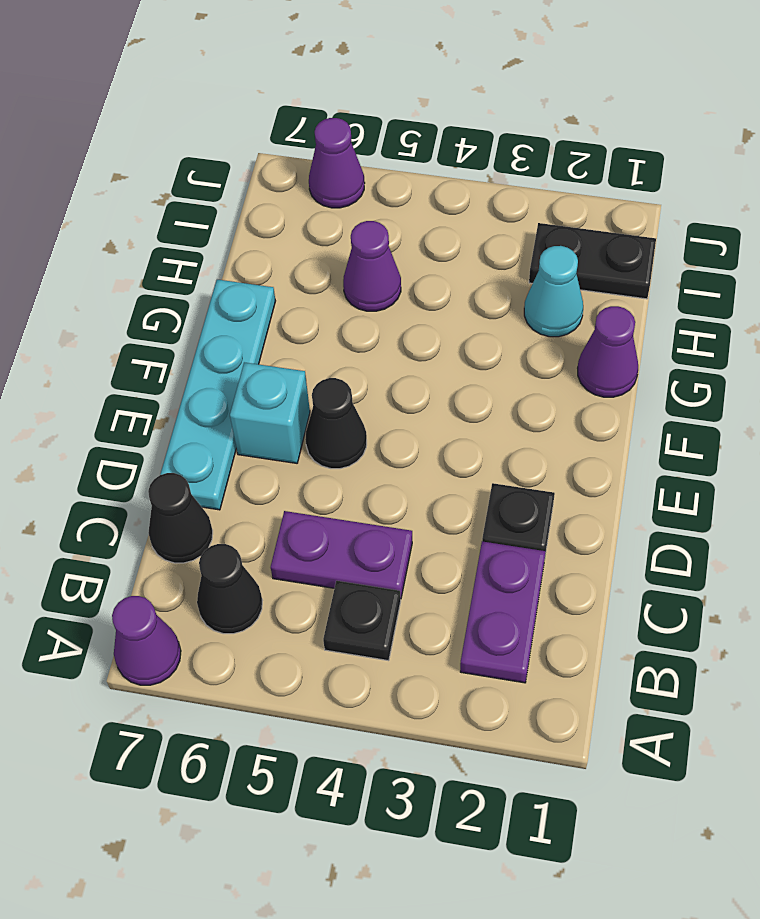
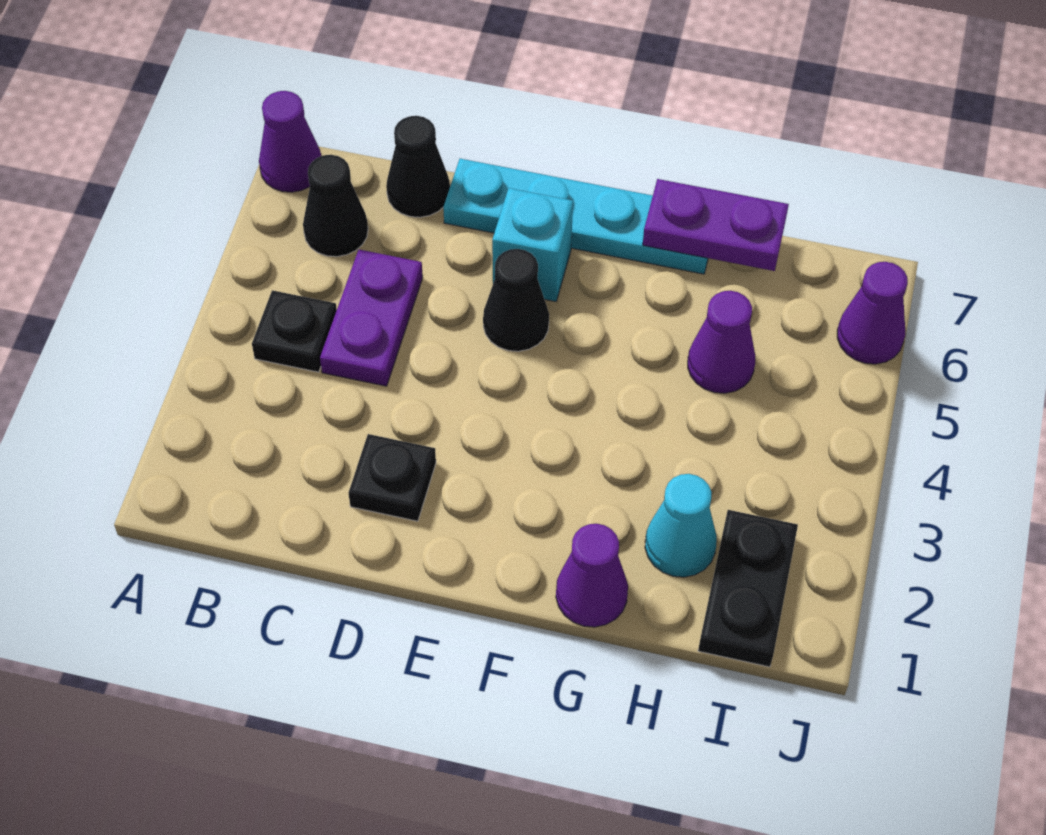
purple 1x2 plate [460,541,546,683] -> purple 1x2 plate moved to [643,179,789,271]

